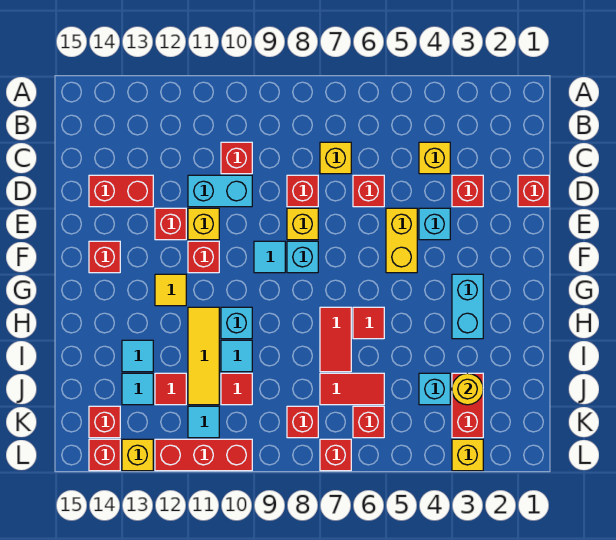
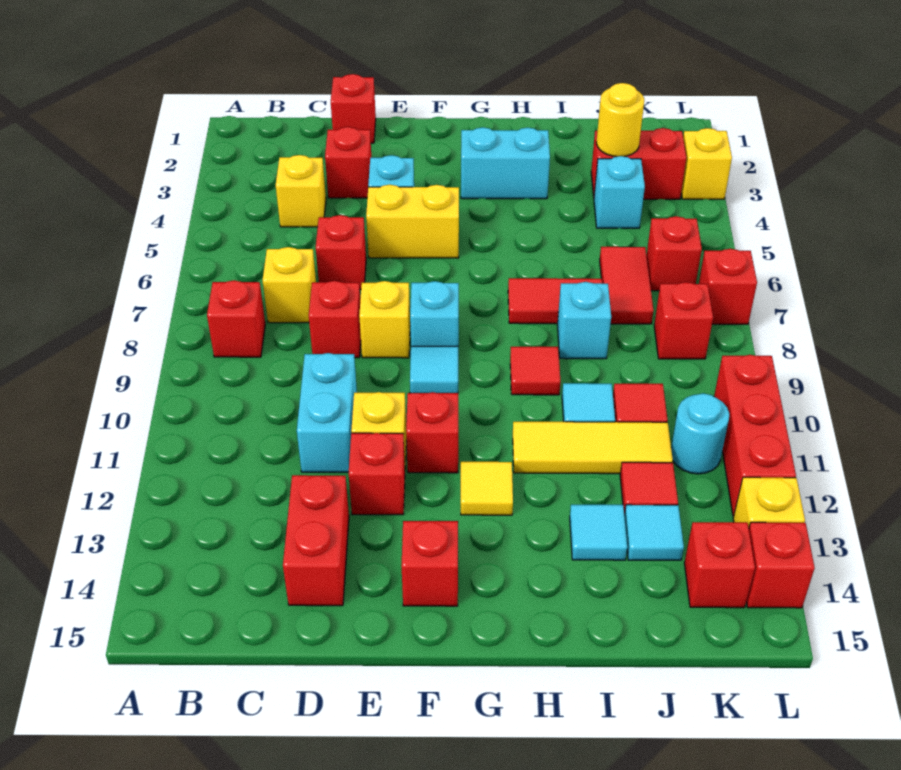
red 1x1 brick [221,142,252,174] -> red 1x1 brick moved to [207,280,265,357]
red 1x1 tile [353,307,384,339] -> red 1x1 tile moved to [510,347,561,395]
cyan 1x1 brick [221,307,252,339] -> cyan 1x1 brick moved to [557,282,611,359]
cyan 1x1 tile [188,406,219,438] -> cyan 1x1 round brick [671,393,729,474]

